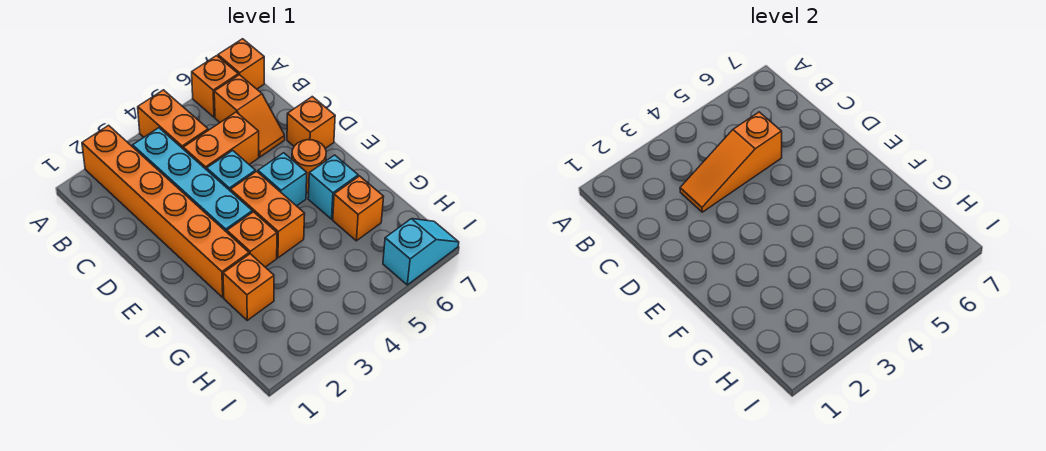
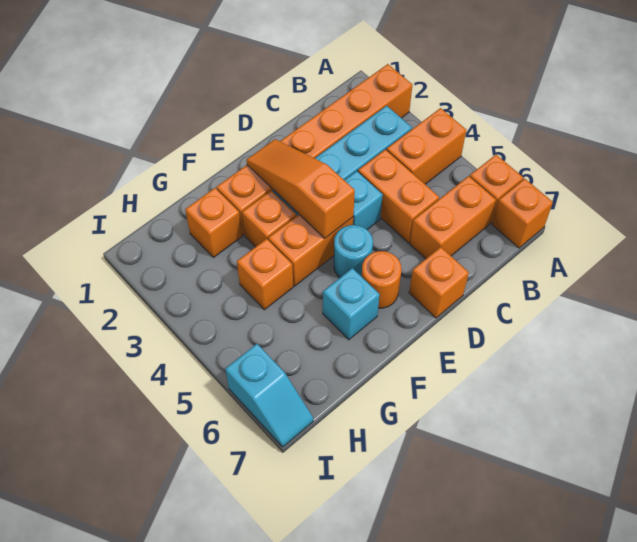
orange 1x2 slope [214,75,285,157] -> orange 1x2 brick [410,176,496,259]
orange 1x3 slope [680,112,782,212] -> orange 1x3 slope moved to [247,139,355,238]
cyan 1x1 brick [258,153,307,206] -> cyan 1x1 round brick [334,225,373,277]
orange 1x1 brick [333,176,384,241] -> orange 1x1 brick moved to [237,239,293,310]

